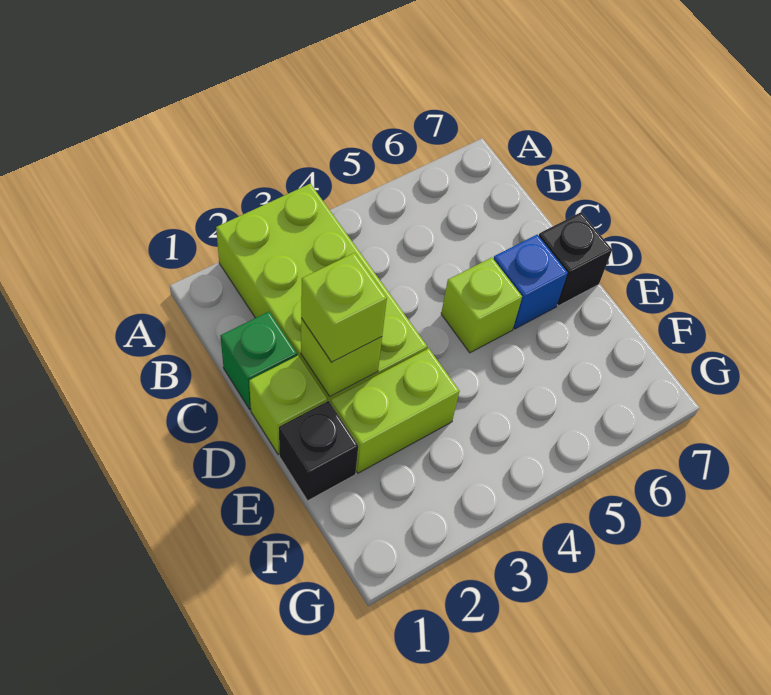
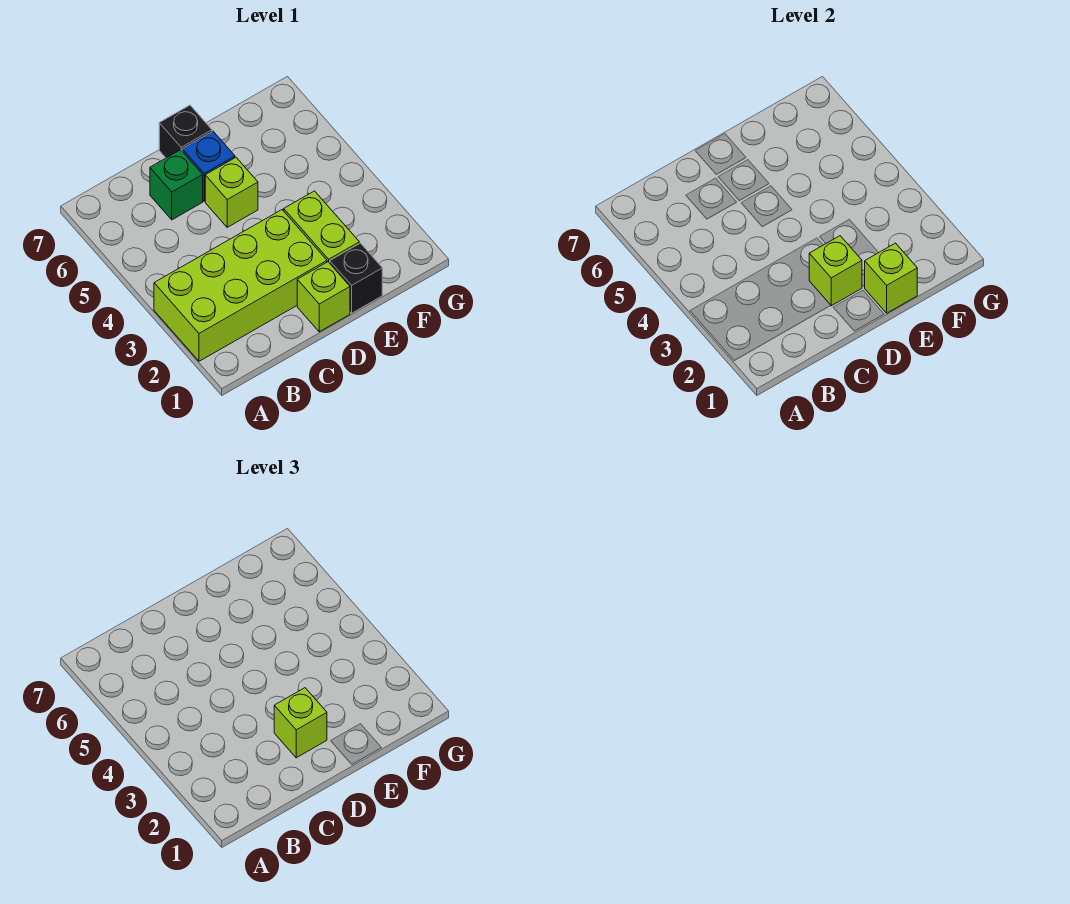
green 1x1 brick [220,312,297,409] -> green 1x1 brick moved to [150,150,203,220]
none -> lime 1x1 brick [865,243,917,313]

